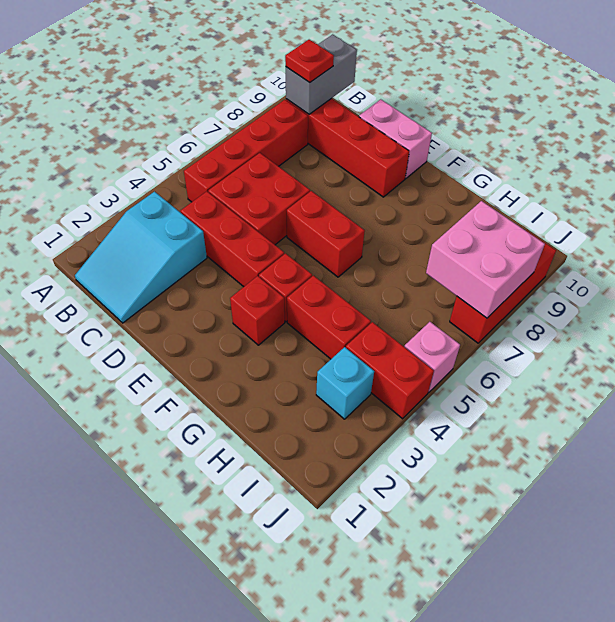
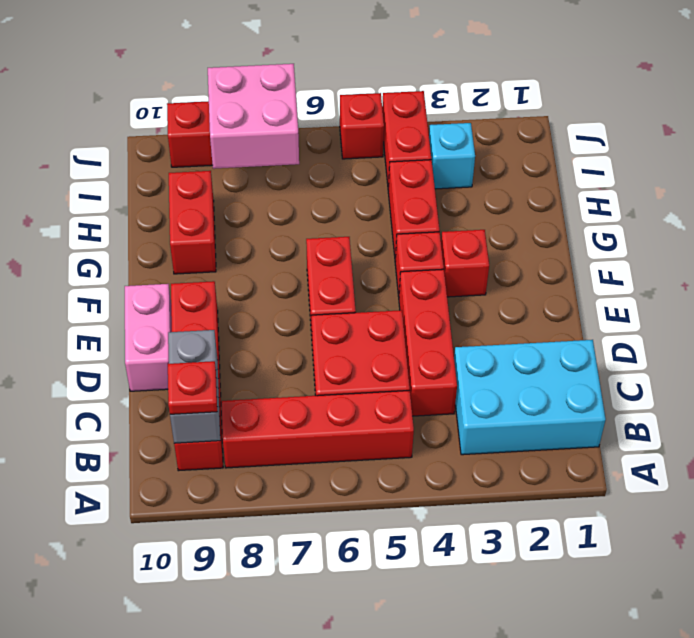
cyan 2x3 slope [75,192,207,323] -> cyan 2x3 brick [454,340,606,455]
grey 1x2 brick [286,34,357,114] -> grey 1x2 brick turned to [168,330,220,443]
none -> red 1x2 brick [169,171,216,274]
pink 1x1 brick [404,322,460,393] -> red 1x1 brick [340,93,384,159]

